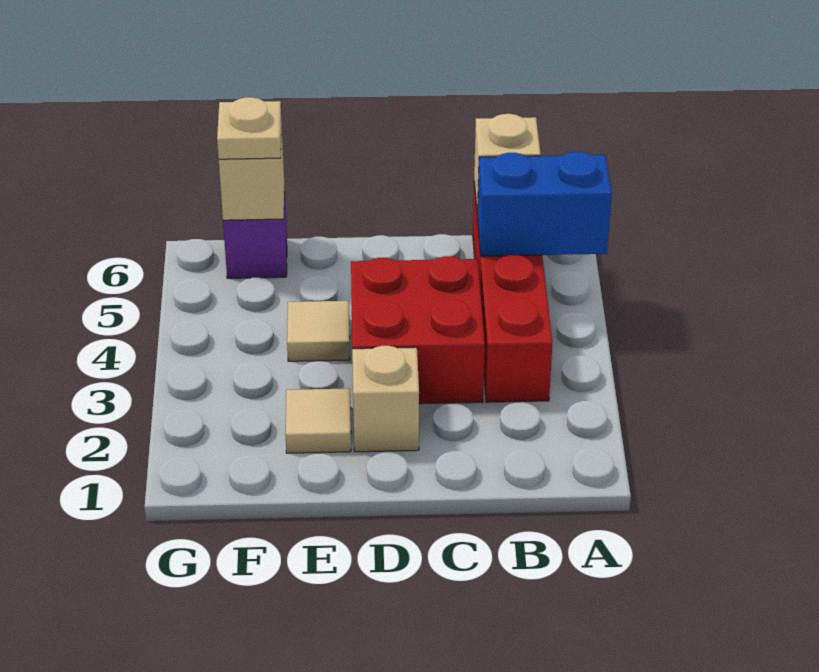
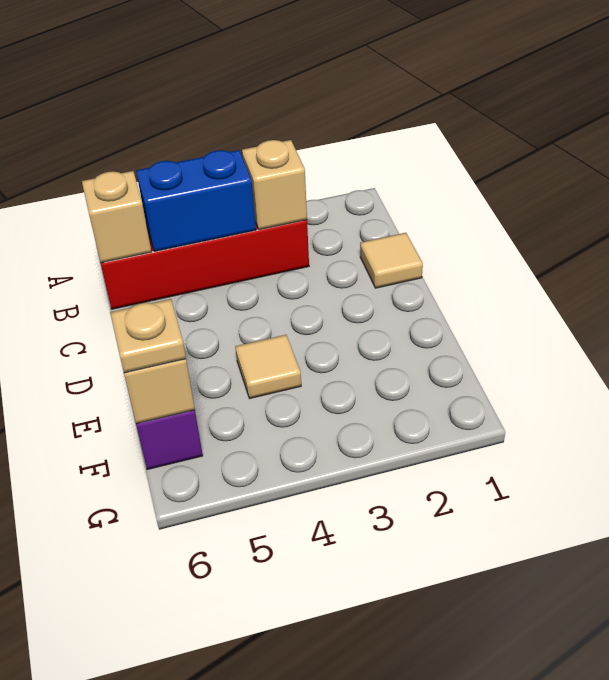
blue 1x2 brick [477,151,612,256] -> blue 1x2 brick turned to [136,150,256,252]
red 2x2 brick [351,256,485,404] -> none
tan 1x1 brick [352,346,419,452] -> tan 1x1 brick moved to [242,140,307,230]
tan 1x1 tile [286,388,351,453] -> tan 1x1 tile moved to [360,233,423,288]

